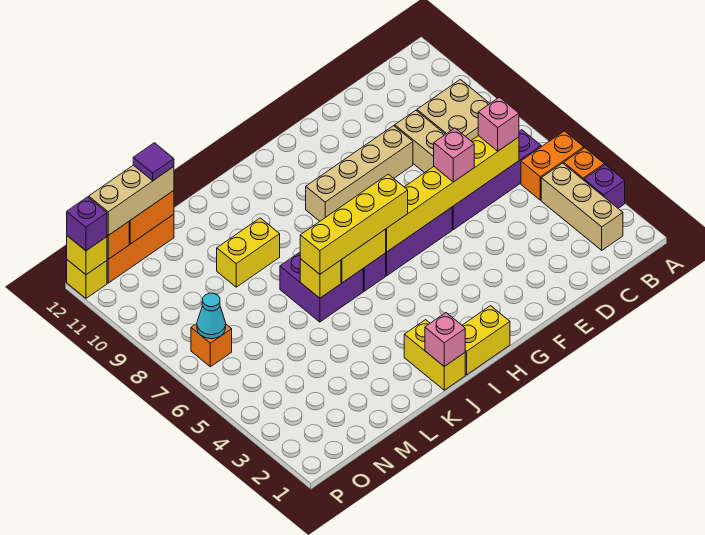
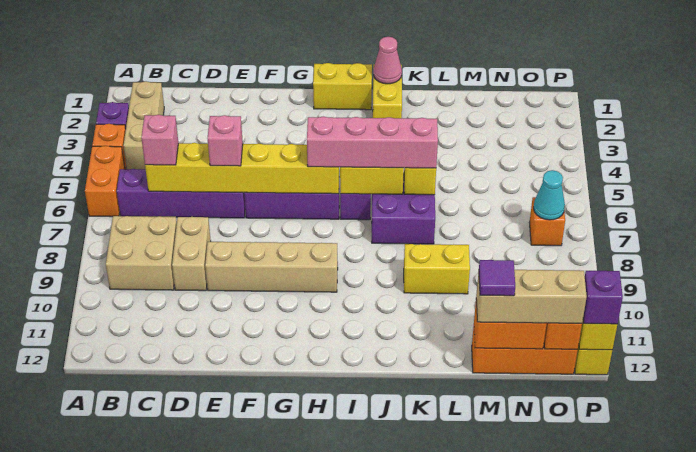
orange 1x2 brick [521,131,584,200] -> orange 1x2 brick turned to [85,146,125,217]
yellow 1x4 brick [300,174,408,274] -> pink 1x4 brick [307,117,438,168]
pink 1x1 brick [425,313,465,366] -> pink 1x1 cone [373,37,402,84]

